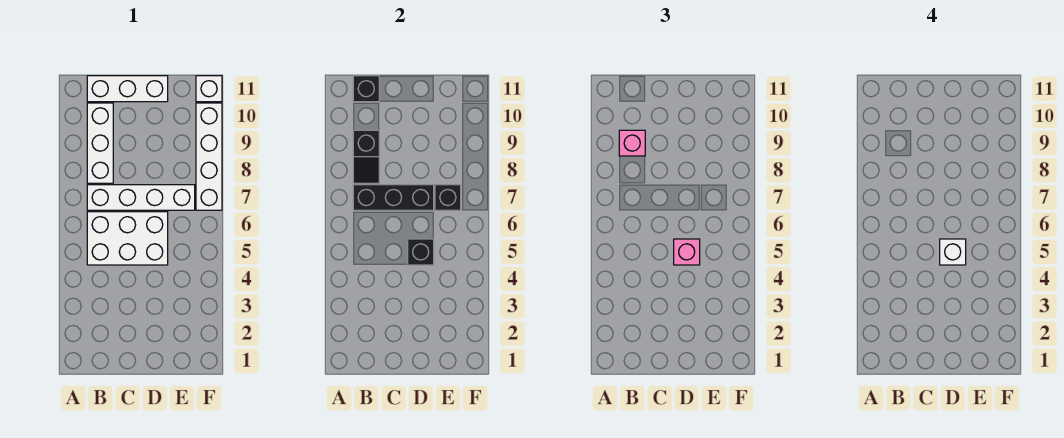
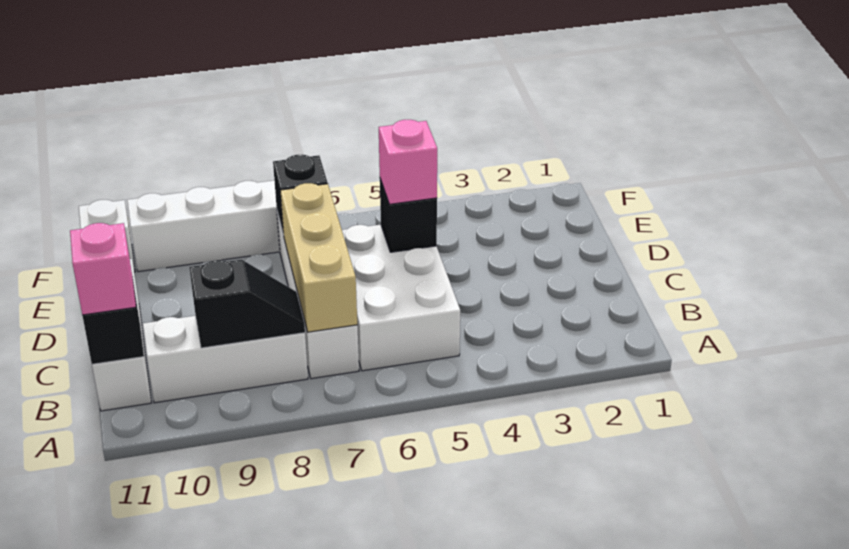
black 1x3 brick [353,185,434,210] -> tan 1x3 brick [280,183,357,332]
pink 1x1 brick [619,130,645,156] -> pink 1x1 brick moved to [70,223,136,315]
white 1x1 brick [940,239,966,265] -> none

